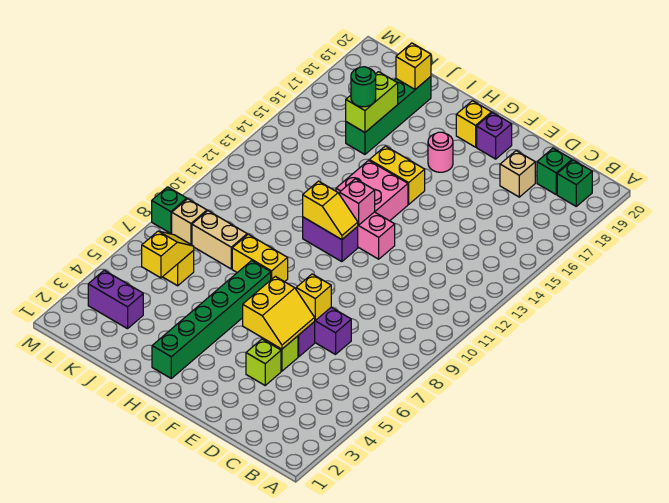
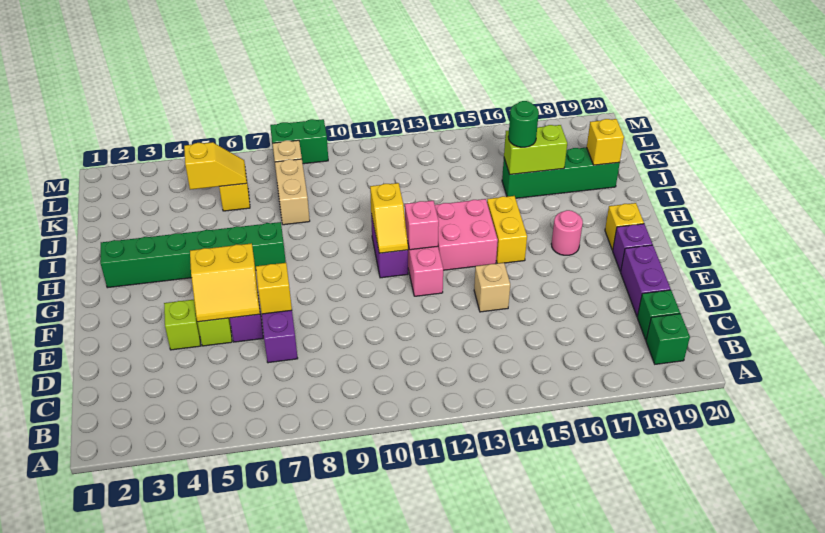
tan 1x1 brick [500,151,535,197] -> tan 1x1 brick moved to [474,263,510,312]
yellow 1x2 brick [232,234,288,282] -> none
purple 1x2 brick [88,270,143,329] -> purple 1x2 brick moved to [620,245,671,316]
green 1x1 brick [152,187,187,233] -> green 1x2 brick [270,119,328,164]

